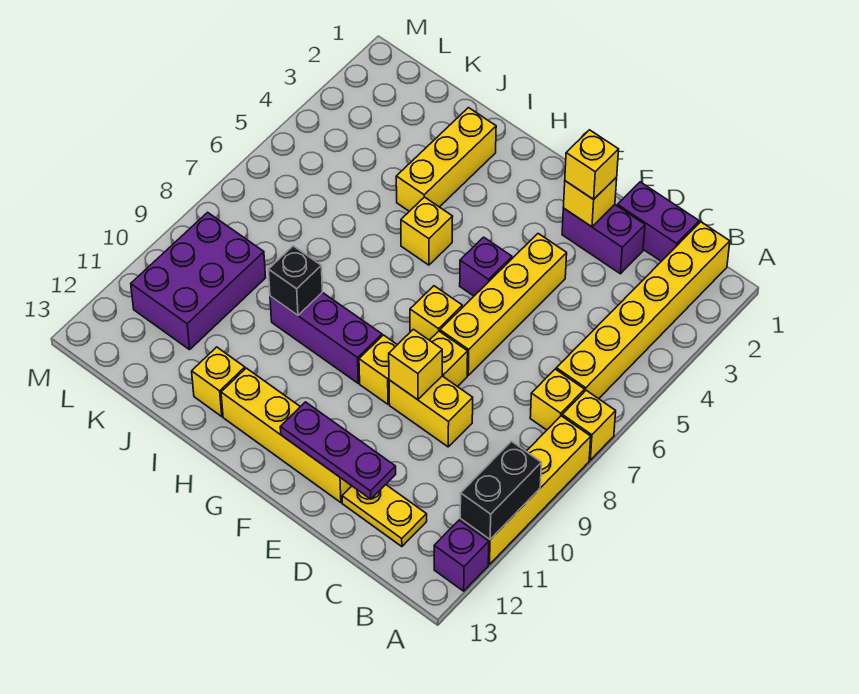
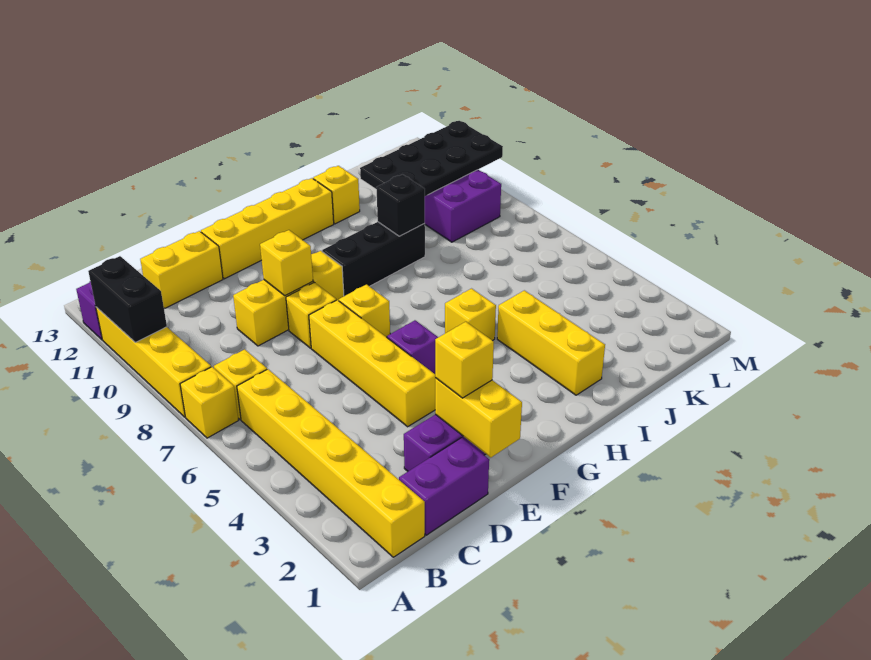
yellow 1x2 plate [342,485,427,547] -> yellow 1x2 brick [140,231,223,308]
purple 1x3 plate [280,402,396,499] -> none
yellow 1x1 brick [563,177,617,227] -> yellow 1x2 brick [435,378,522,457]
purple 1x3 brick [270,292,382,383] -> black 1x3 brick [322,222,425,296]
none -> black 2x4 plate [360,121,503,196]

